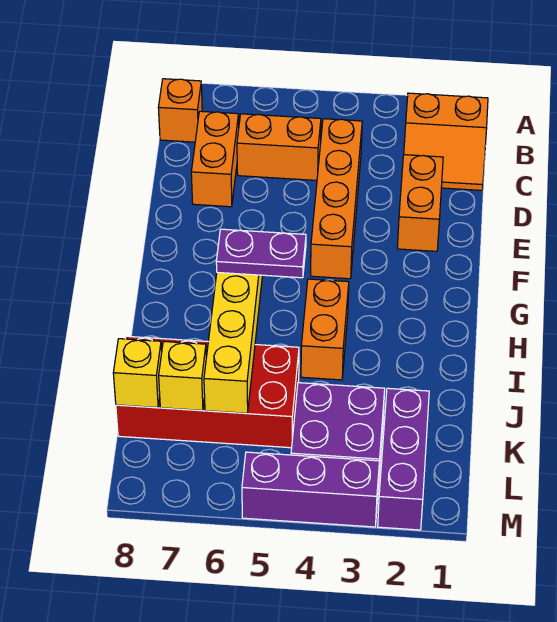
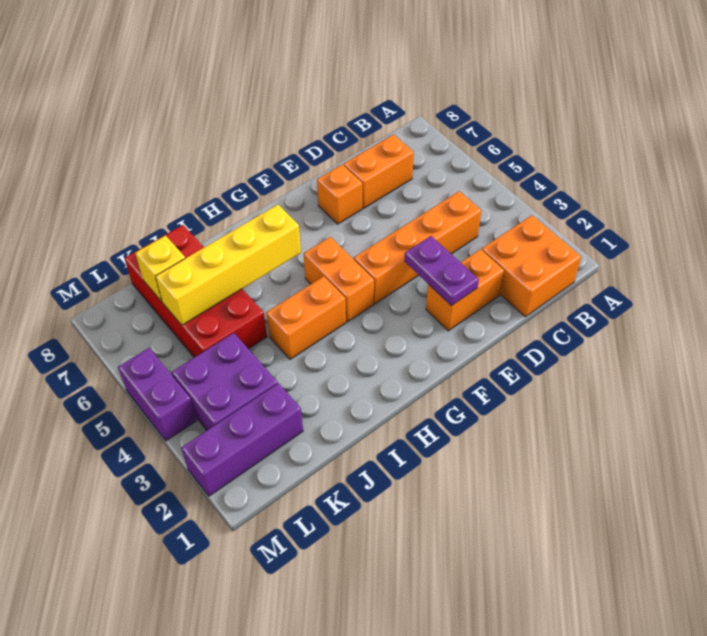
orange 2x2 slope [404,93,488,190] -> orange 2x2 brick [482,215,581,317]
orange 1x1 brick [158,79,202,142] -> orange 1x1 brick moved to [317,164,362,224]
orange 1x2 brick [237,114,321,180] -> orange 1x2 brick moved to [304,237,374,322]
purple 1x2 plate [216,229,306,278] -> purple 1x2 plate moved to [404,236,479,306]
yellow 1x1 brick [113,339,162,408] -> none
purple 1x3 brick [242,452,379,527] -> purple 1x2 brick [118,348,196,441]

